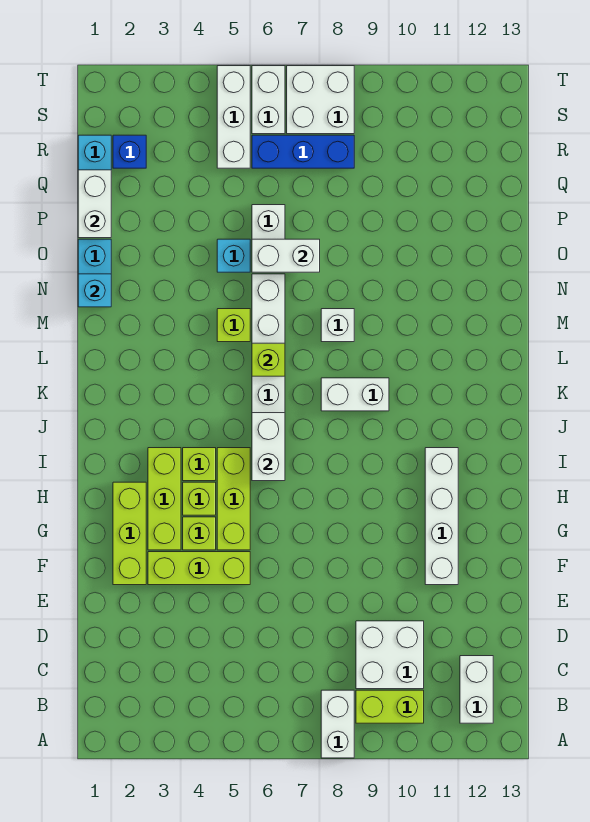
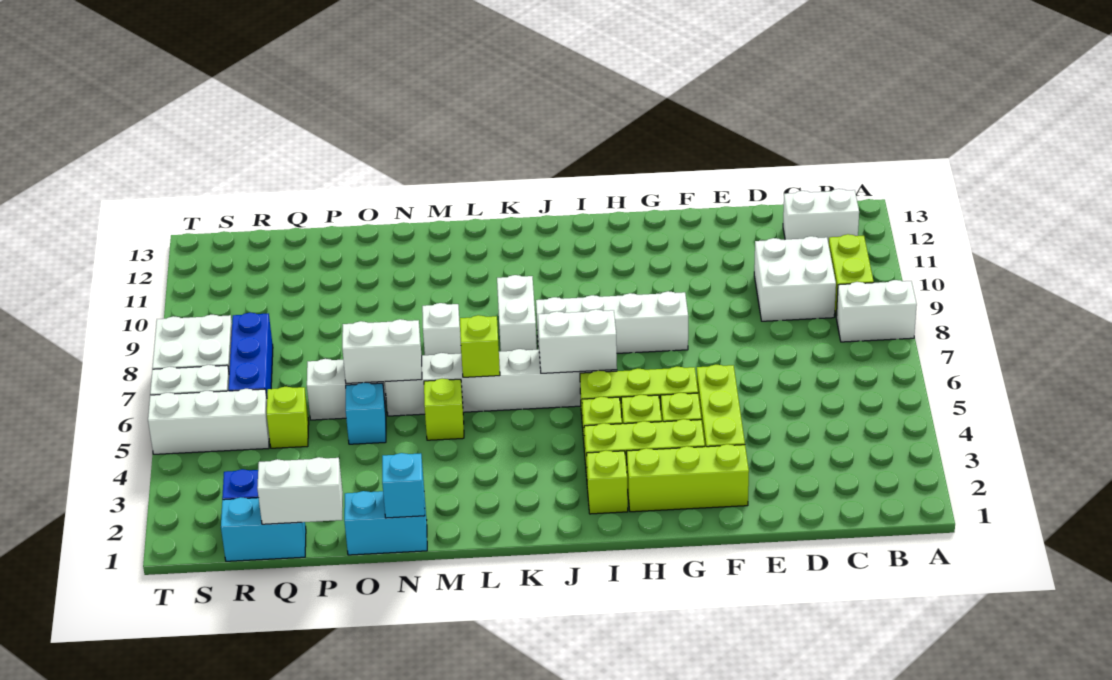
white 1x4 brick [425,448,458,585] -> white 1x4 brick moved to [536,291,688,353]
none -> lime 1x1 brick [586,451,628,514]
white 1x2 brick [252,239,320,272] -> white 1x2 brick turned to [342,319,422,383]
none -> lime 1x1 brick [267,387,309,448]

